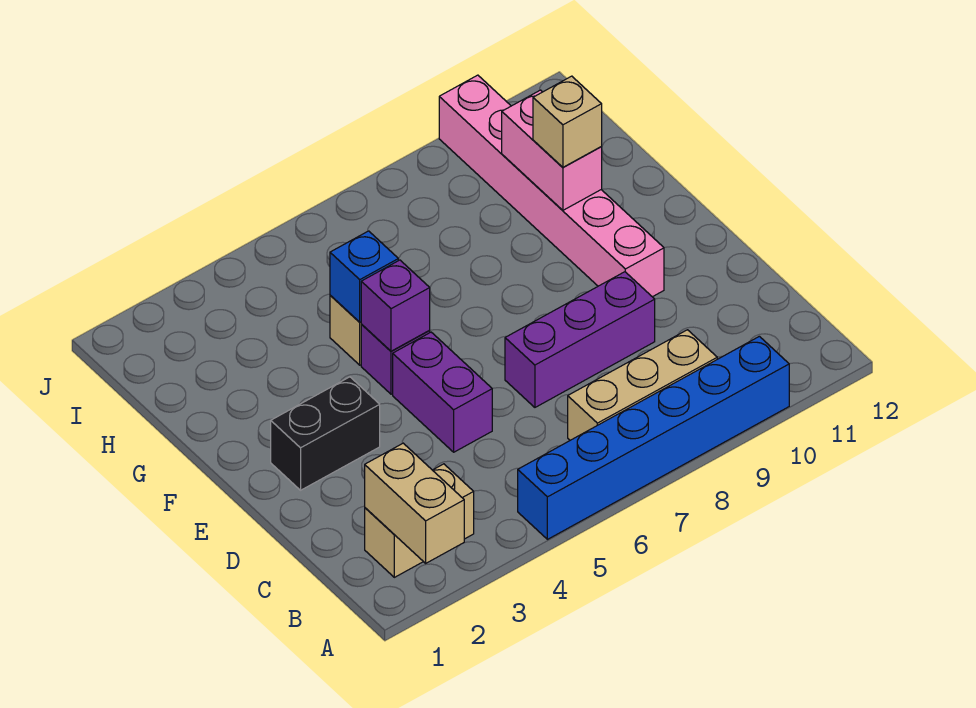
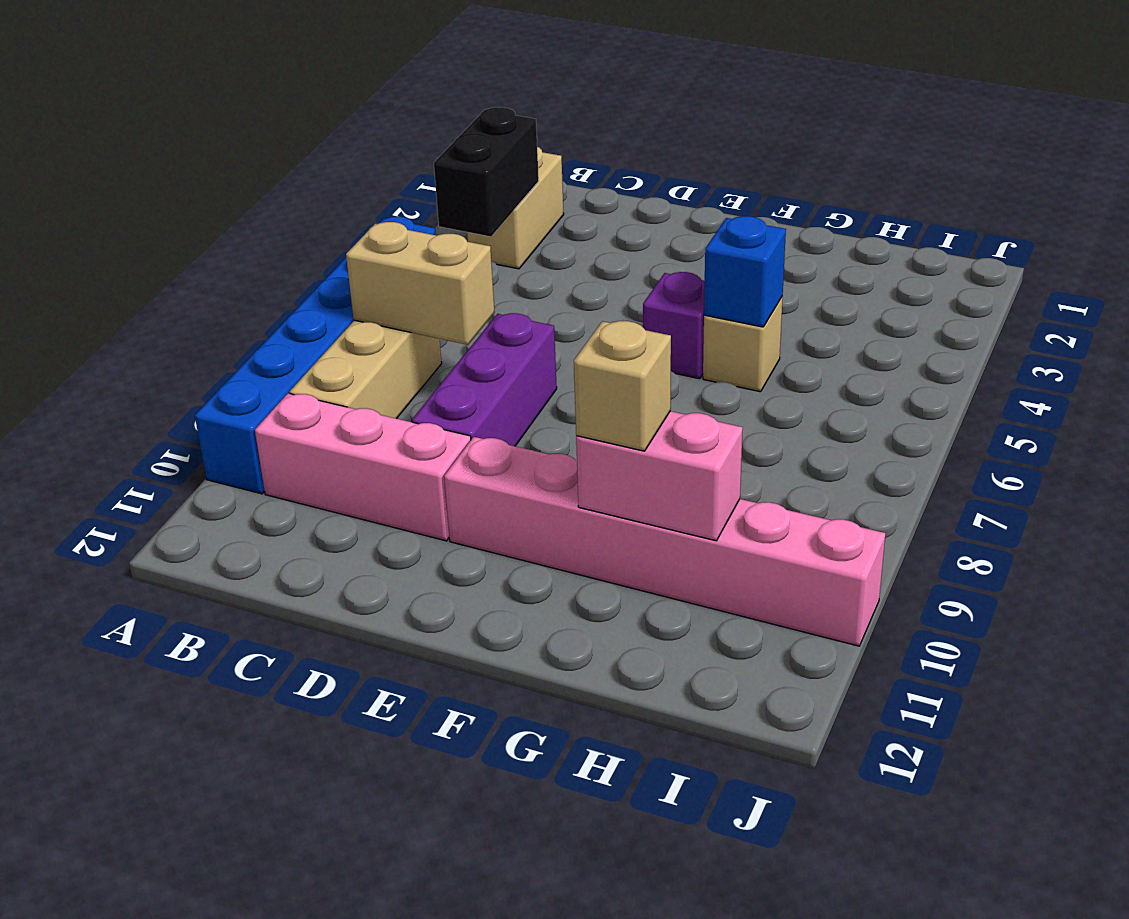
tan 1x2 brick [365,443,464,563] -> tan 1x2 brick moved to [346,222,495,345]
none -> pink 1x3 brick [255,393,471,541]
purple 1x2 brick [393,332,492,452] -> none
black 1x2 brick [271,377,380,490] -> black 1x2 brick moved to [434,107,539,237]
purple 1x1 brick [361,260,430,351] -> none

